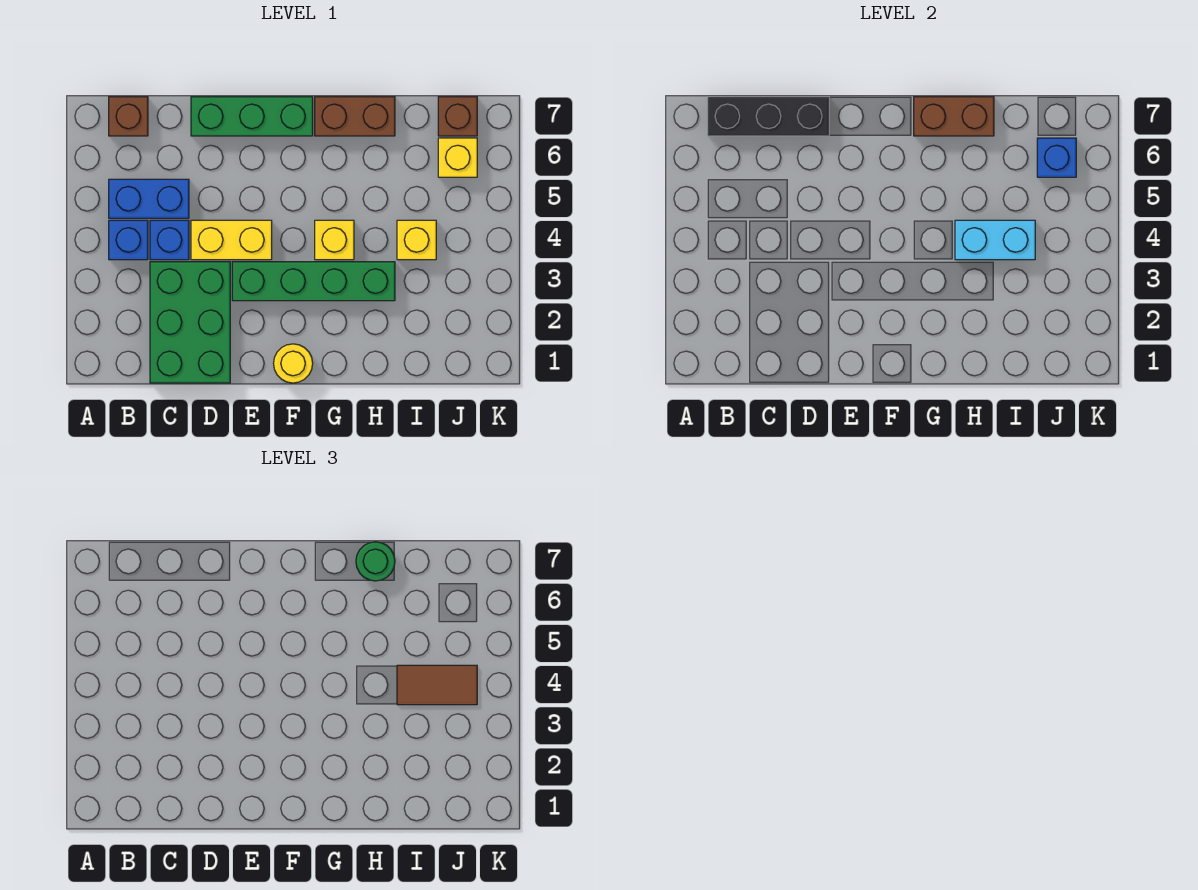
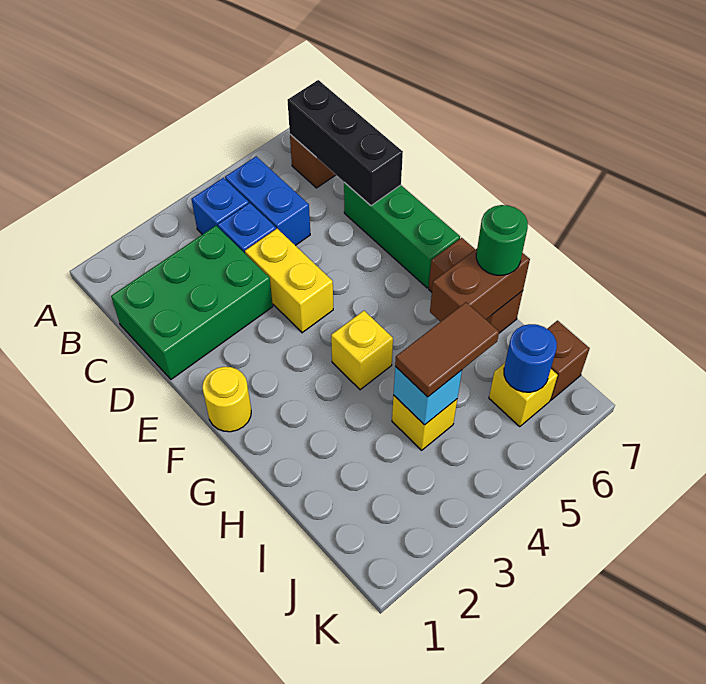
green 1x4 brick [232,262,395,301] -> none
brown 1x2 brick [914,97,994,136] -> brown 1x2 brick turned to [430,249,530,322]
cyan 1x2 brick [955,220,1035,260] -> cyan 1x1 brick [394,367,462,425]
brown 1x2 tile [397,665,477,705] -> brown 1x2 tile turned to [395,302,499,397]
blue 1x1 brick [1037,138,1076,177] -> blue 1x1 round brick [504,324,557,392]

